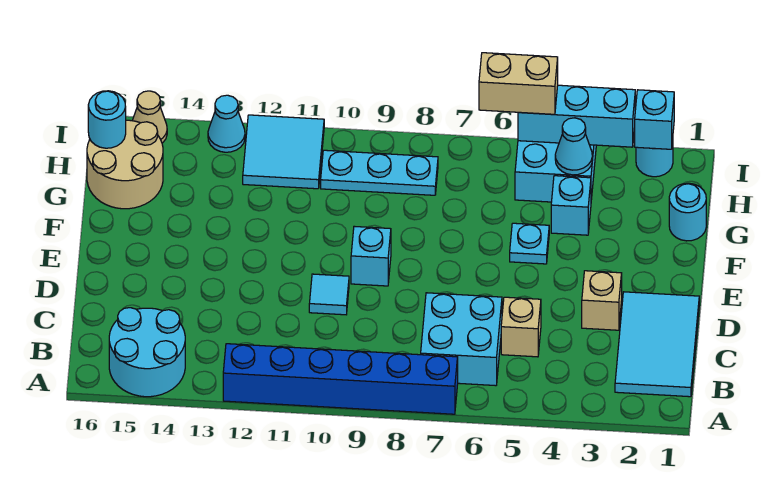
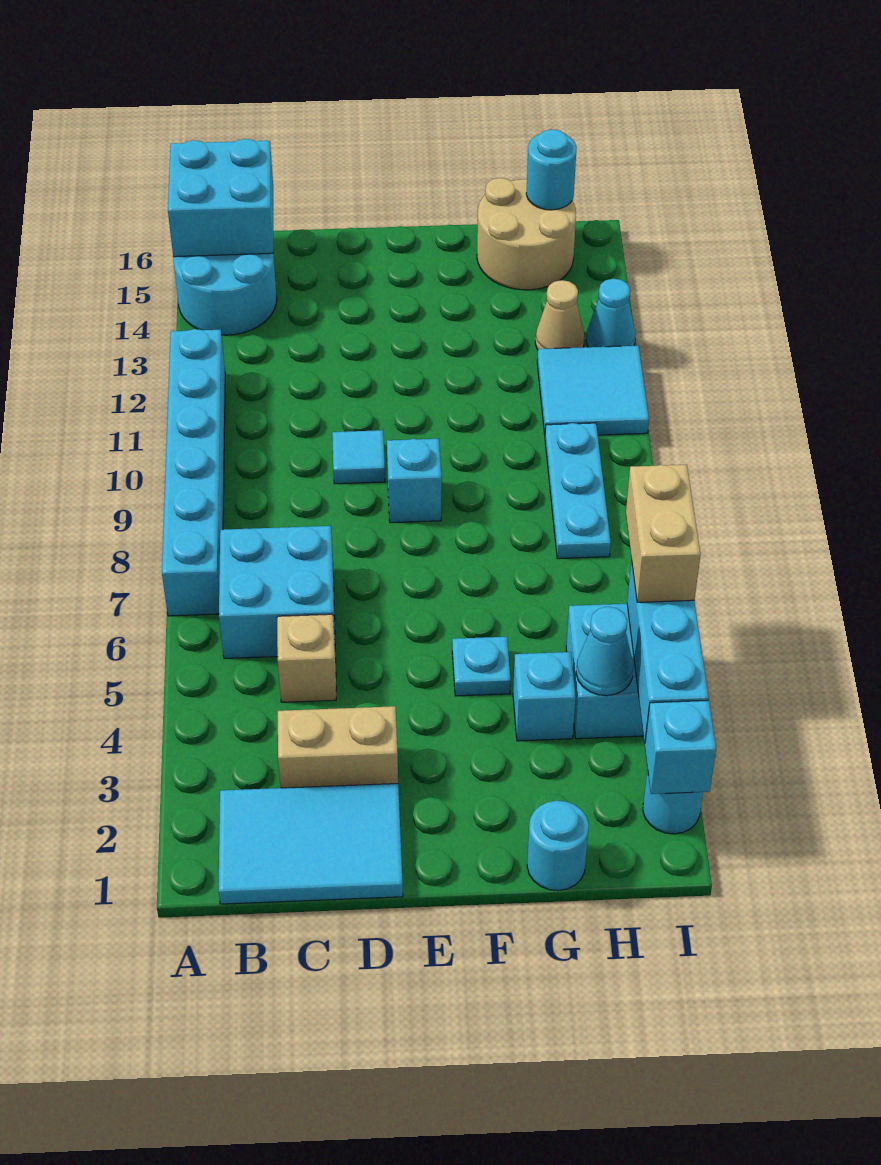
blue 1x6 brick [223,344,458,414] -> cyan 1x6 brick [162,329,225,616]
none -> cyan 2x2 brick [168,139,273,257]
tan 1x1 brick [582,271,622,330] -> tan 1x2 brick [278,706,398,788]
tan 1x1 cone [132,91,167,143] -> tan 1x1 cone moved to [535,280,584,350]

